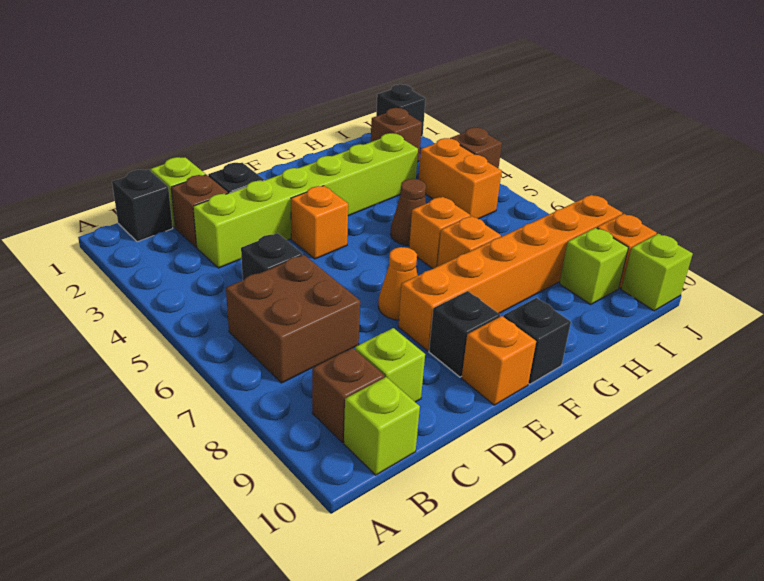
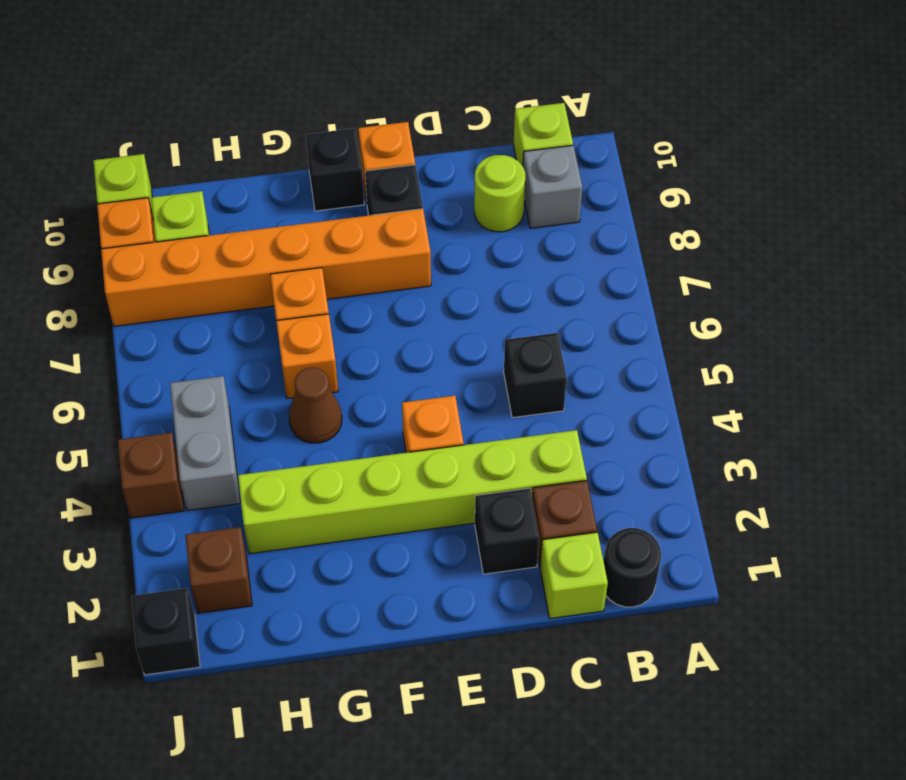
black 1x1 brick [112,169,173,242] -> black 1x1 round brick [604,528,661,607]
brown 2x2 brick [226,255,360,383] -> none
brown 1x1 brick [312,348,384,442] -> grey 1x1 brick [523,145,582,228]
lime 1x1 brick [355,328,425,402] -> lime 1x1 round brick [474,155,525,232]
orange 1x1 cone [378,247,418,320] -> none
orange 1x2 brick [418,138,502,219] -> grey 1x2 brick [170,376,240,511]

